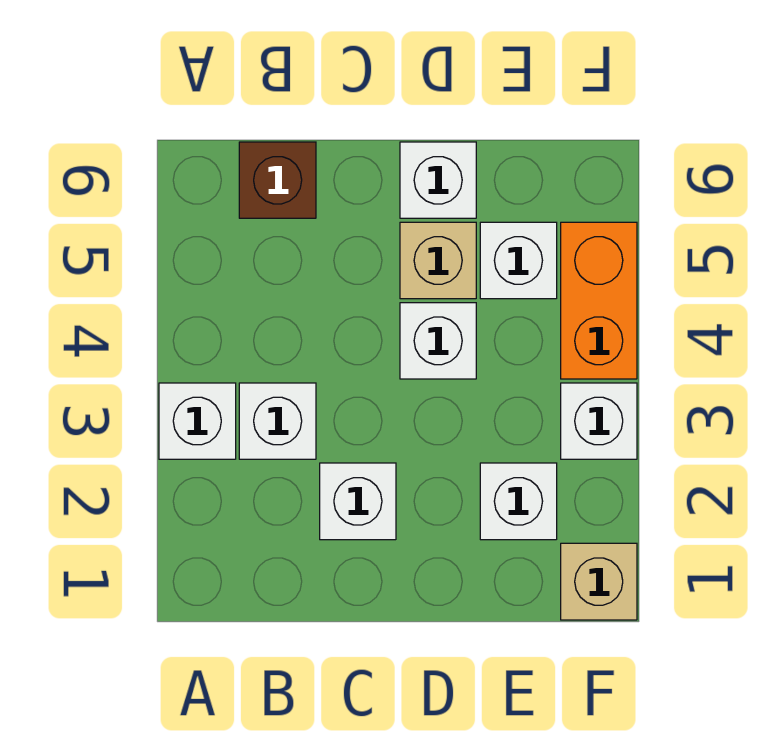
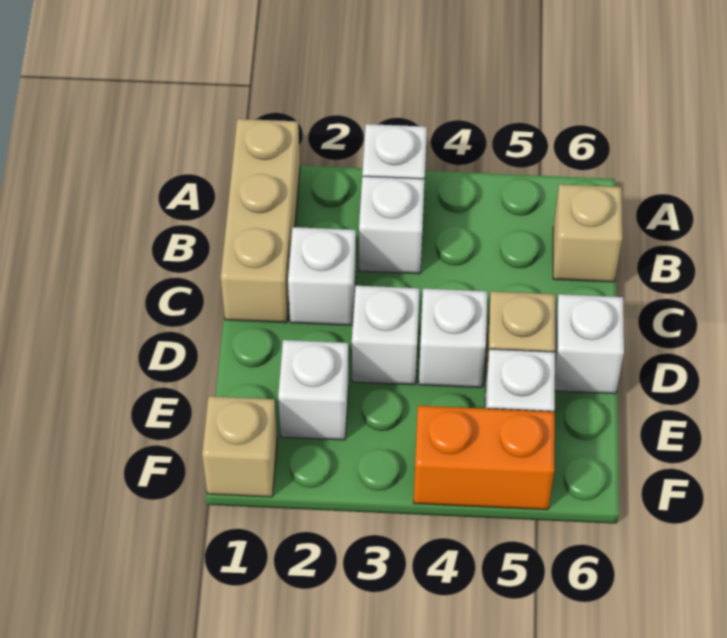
none -> tan 1x3 brick [221,119,300,323]
brown 1x1 brick [239,142,316,218] -> tan 1x1 brick [553,184,622,282]
white 1x1 brick [561,383,637,459] -> white 1x1 brick moved to [352,286,420,385]

